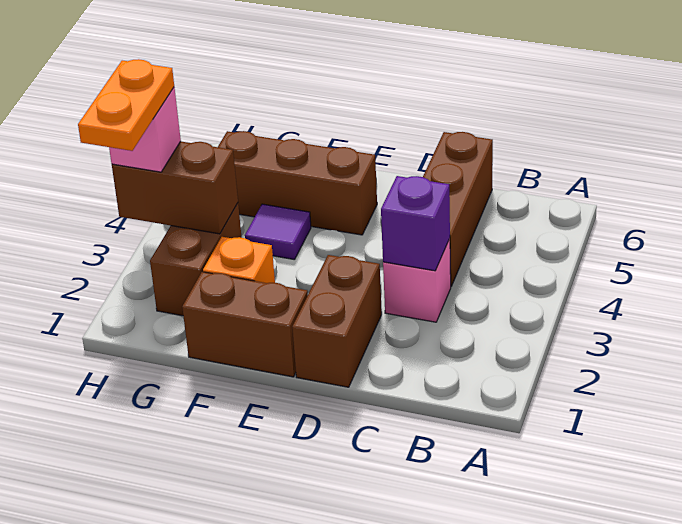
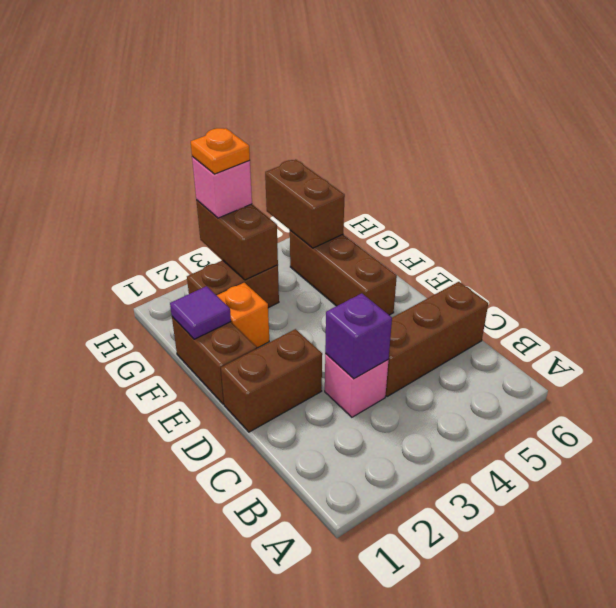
purple 1x1 tile [245,204,311,260] -> purple 1x1 tile moved to [170,286,231,339]
none -> brown 1x2 brick [265,160,345,248]
orange 1x2 plate [78,59,174,151] -> orange 1x1 plate [191,128,250,174]

